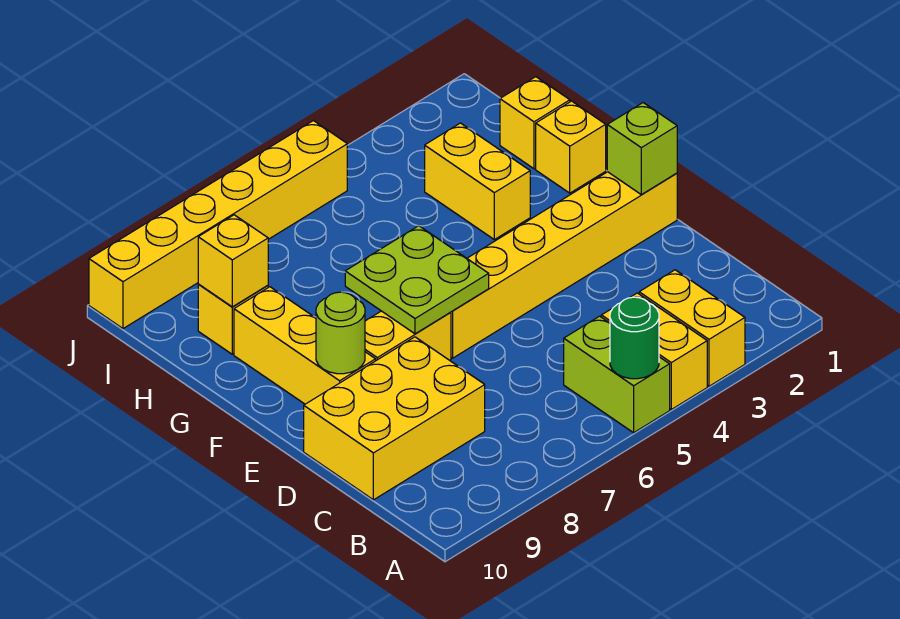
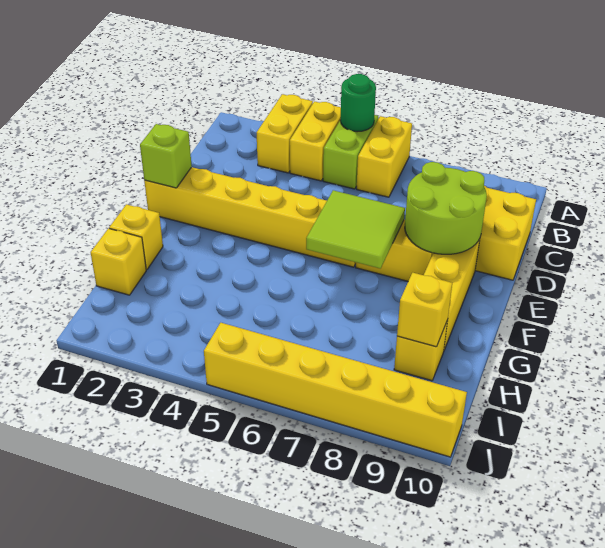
lime 2x2 plate [345,226,489,334] -> lime 2x2 tile [306,190,405,269]
lime 1x1 round brick [316,292,365,374] -> lime 2x2 round brick [405,162,487,254]
yellow 1x2 brick [425,123,530,240] -> yellow 1x2 brick moved to [357,116,412,197]

